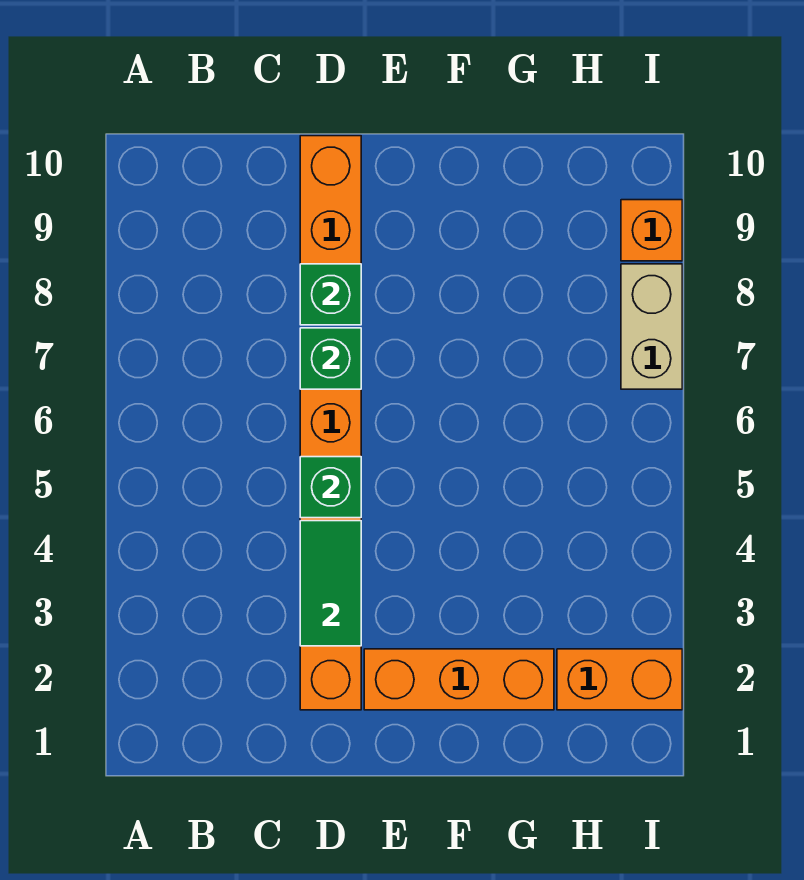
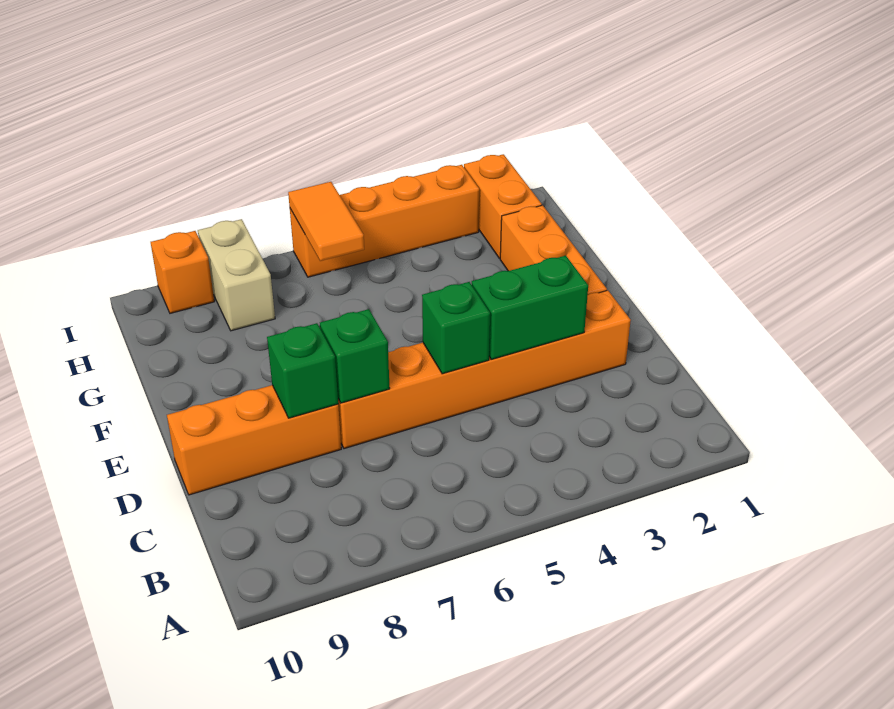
green 1x2 tile [300,521,361,646] -> green 1x2 brick [472,256,588,359]
none -> orange 1x2 tile [288,182,364,261]
none -> orange 1x4 brick [290,165,479,277]
tan 1x2 brick [621,264,682,389] -> tan 1x2 brick turned to [198,219,275,331]

